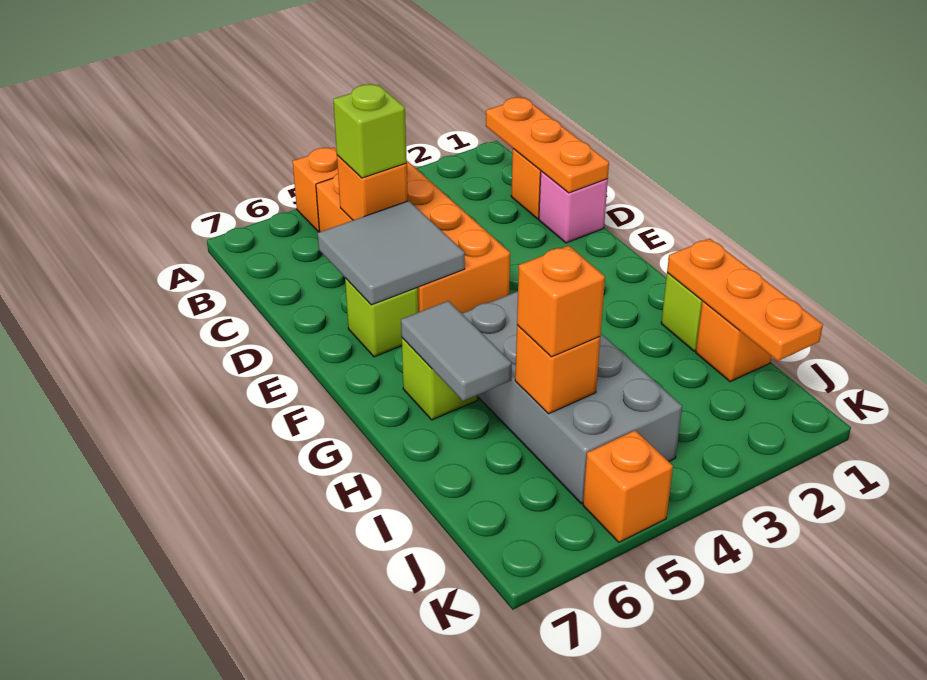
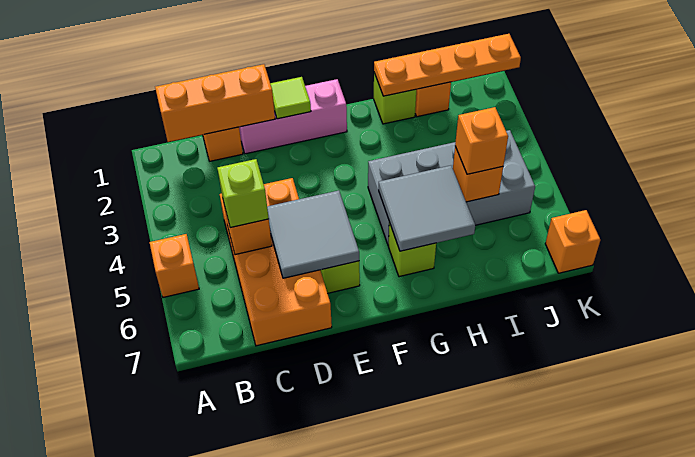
orange 1x3 plate [486,97,609,193] -> orange 1x3 brick [155,64,275,142]
orange 2x4 brick [316,161,510,313] -> orange 2x4 brick turned to [220,178,332,346]
pink 1x1 brick [539,171,608,243] -> pink 1x3 brick [239,79,347,154]
none -> lime 1x1 tile [270,77,311,119]
grey 1x2 tile [401,301,512,401] -> grey 2x2 tile [379,166,475,251]
orange 1x3 plate [667,239,823,361] -> orange 1x4 plate [374,34,521,96]
orange 1x1 brick [583,430,673,542] -> orange 1x1 brick moved to [545,210,600,273]

